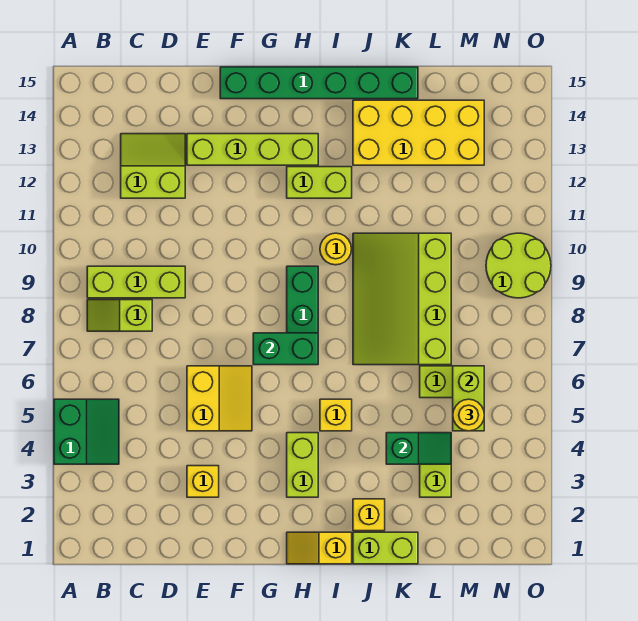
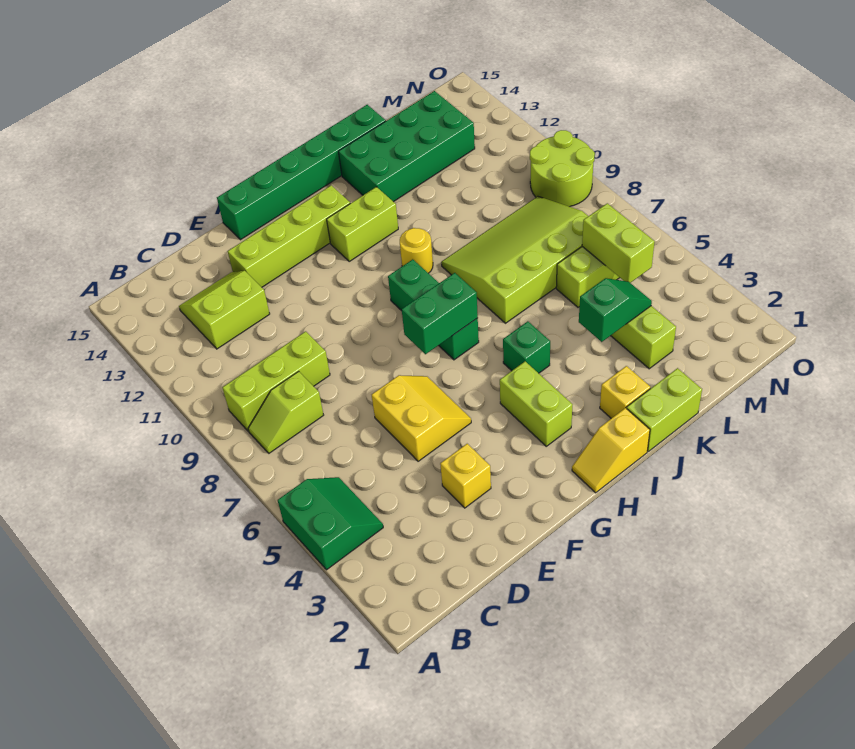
yellow 1x1 brick [320,399,352,431] -> green 1x1 brick [503,321,550,373]
lime 3x4 slope [353,233,451,365] -> lime 3x4 slope turned to [441,196,588,323]
yellow 2x4 brick [353,100,484,165] -> green 2x4 brick [338,91,475,202]
yellow 1x1 round brick [453,399,484,431] -> none

